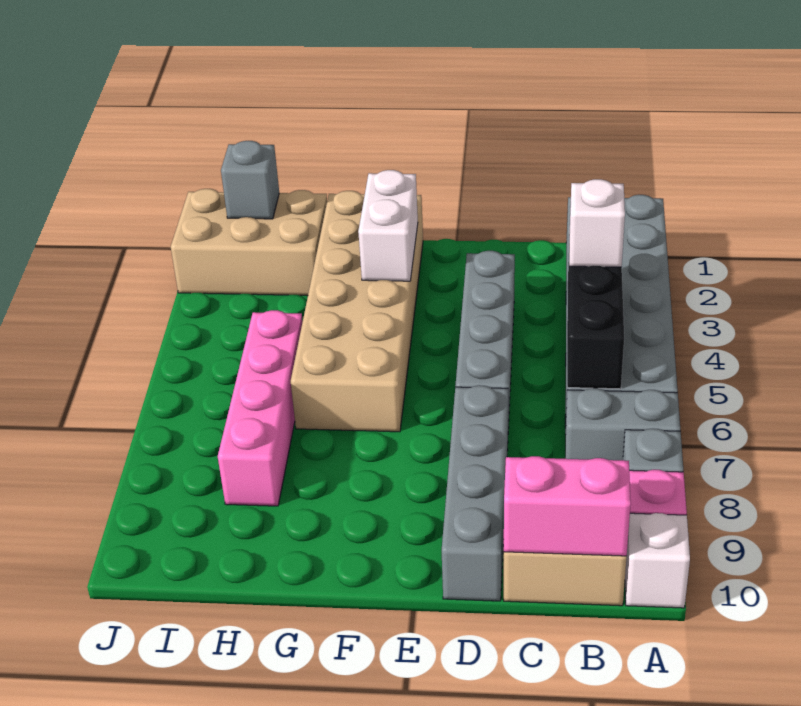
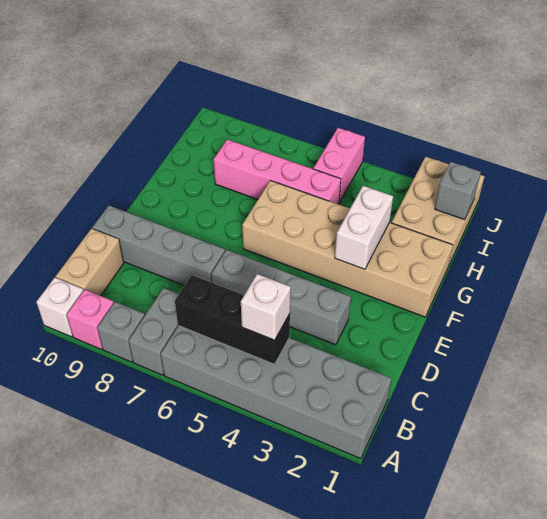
pink 1x2 brick [504,456,631,556] -> pink 1x2 brick moved to [313,128,365,202]
white 1x2 brick [358,170,418,281] -> white 1x2 brick turned to [335,186,393,269]

